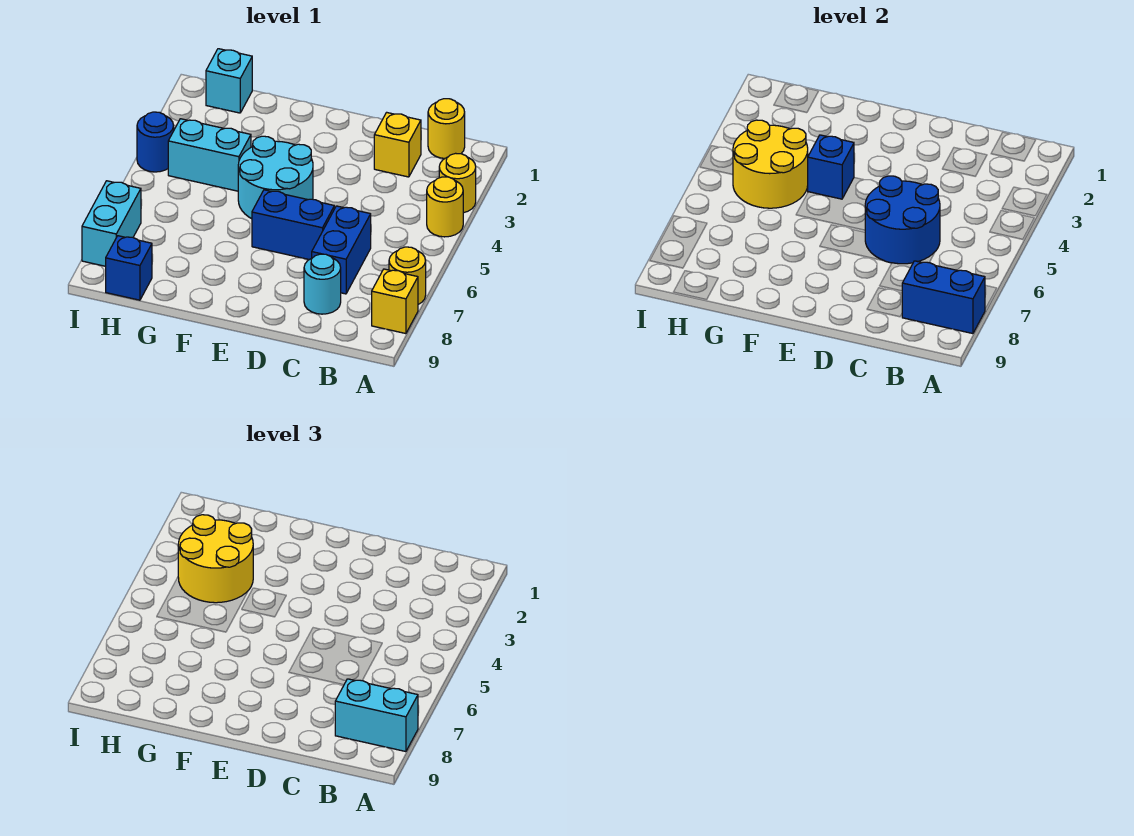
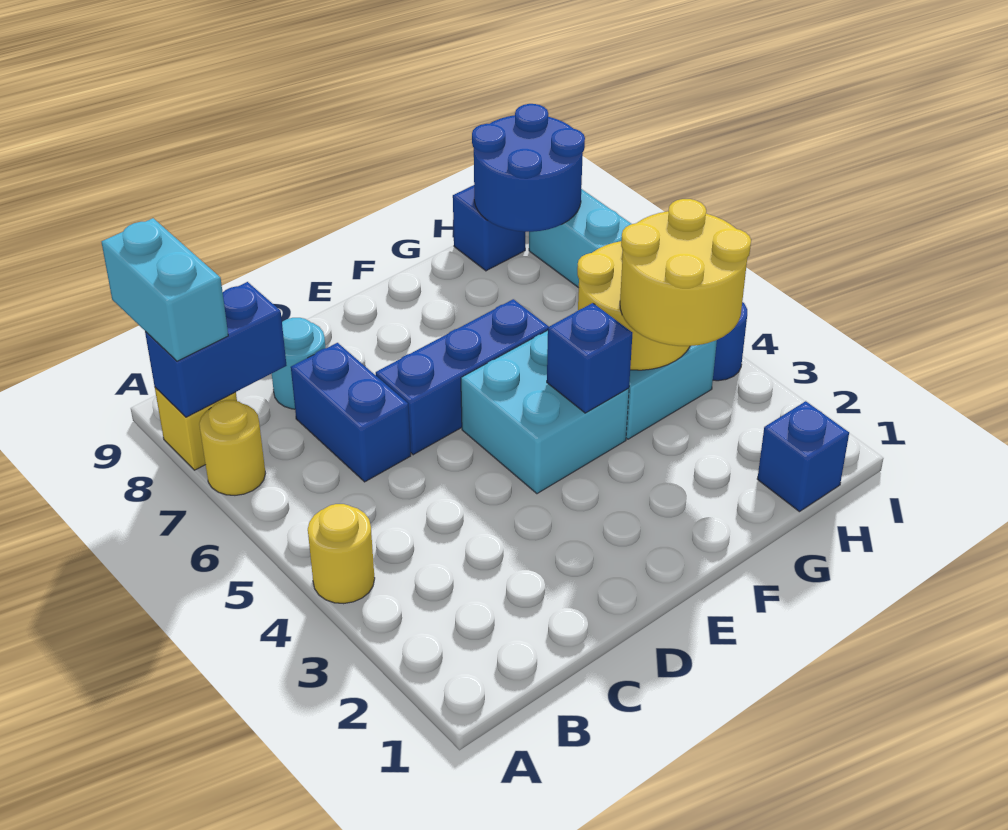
yellow 1x1 round brick [439,153,476,213] -> none
cyan 1x2 brick [335,679,418,752] -> cyan 1x2 brick turned to [102,218,228,361]
yellow 1x1 round brick [428,99,465,158] -> none
yellow 1x1 brick [374,112,421,177] -> none
blue 2x2 round brick [865,176,940,264] -> blue 2x2 round brick moved to [472,104,585,232]
blue 1x2 brick [252,190,334,260] -> blue 1x3 brick [376,299,549,455]
cyan 2x2 round brick [238,136,313,219] -> cyan 2x2 brick [461,330,629,494]
cyan 1x1 brick [206,49,252,113] -> blue 1x1 brick [757,401,849,512]

